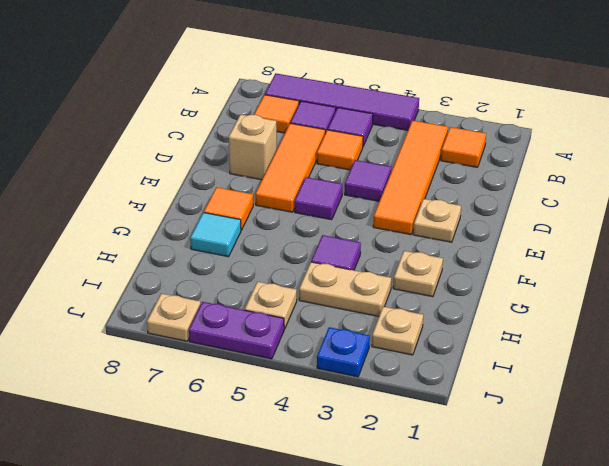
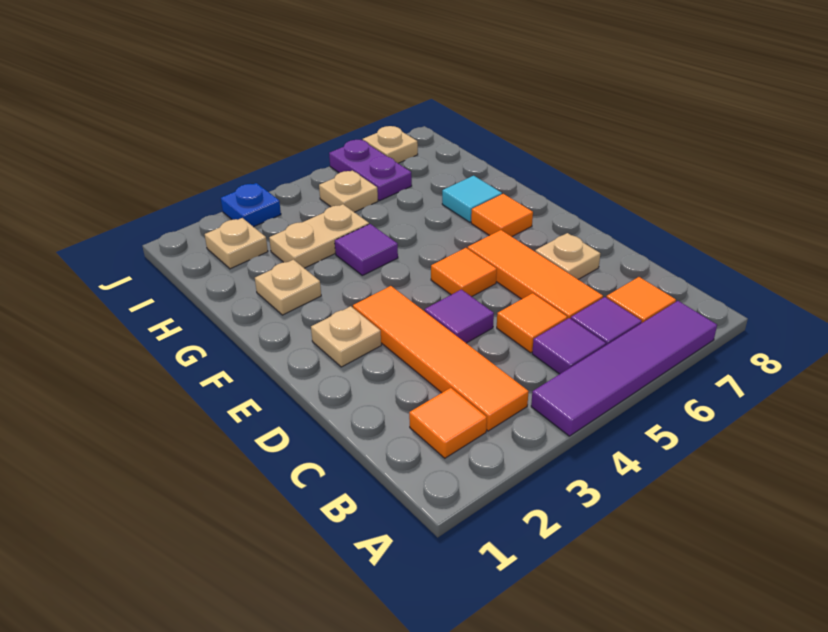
tan 1x1 brick [229,114,277,180] -> tan 1x1 plate [535,233,600,280]
purple 1x1 tile [295,177,342,220] -> orange 1x1 tile [431,248,497,297]
purple 1x2 plate [189,302,284,359] -> purple 1x2 plate turned to [329,140,412,201]

